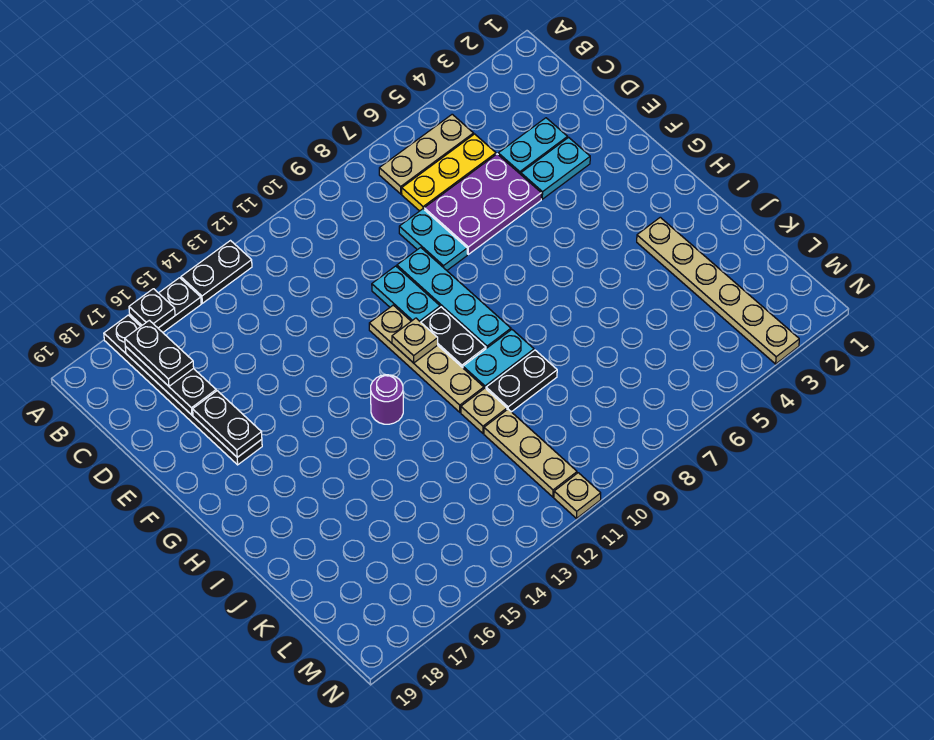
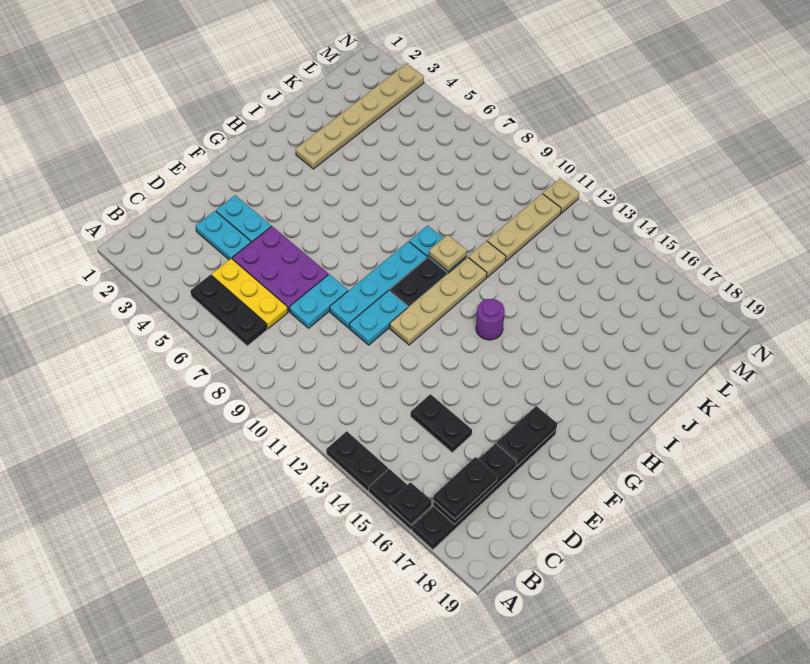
tan 1x3 plate [379,114,474,194] -> black 1x3 plate [190,275,267,346]
tan 1x1 plate [392,318,438,363] -> tan 1x1 plate moved to [429,235,467,271]
black 1x2 plate [486,350,557,412] -> black 1x2 plate moved to [411,394,472,452]

